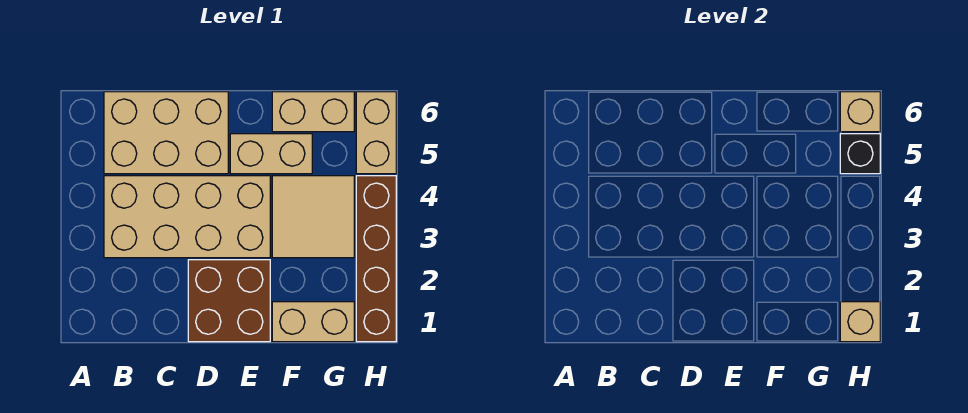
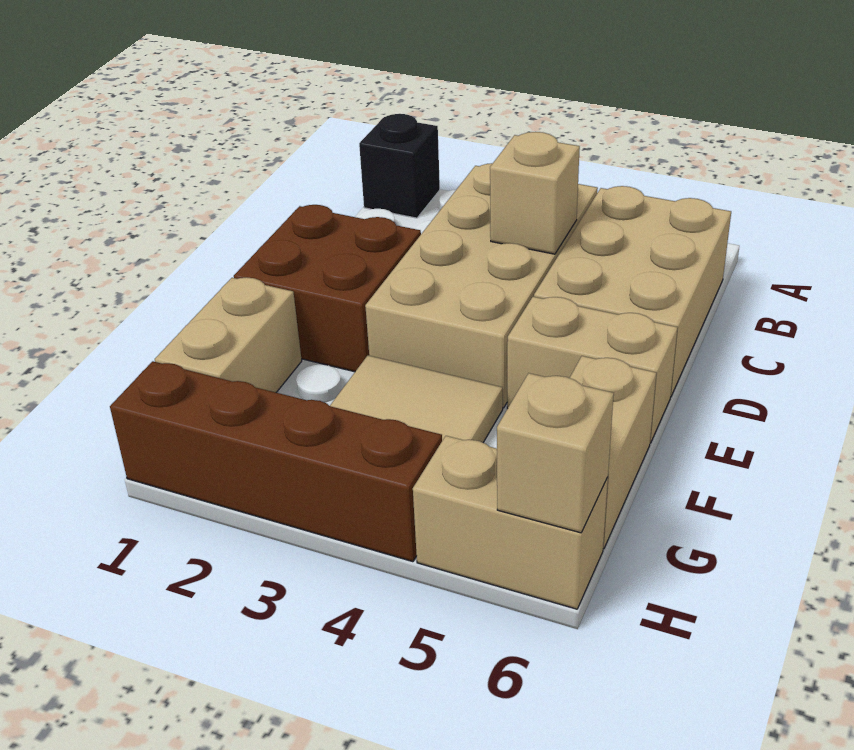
tan 1x2 brick [230,134,312,174] -> tan 1x2 brick turned to [507,297,678,443]
tan 1x1 brick [840,302,880,342] -> tan 1x1 brick moved to [490,132,580,254]
black 1x1 brick [840,134,880,174] -> black 1x1 brick moved to [359,114,440,218]

